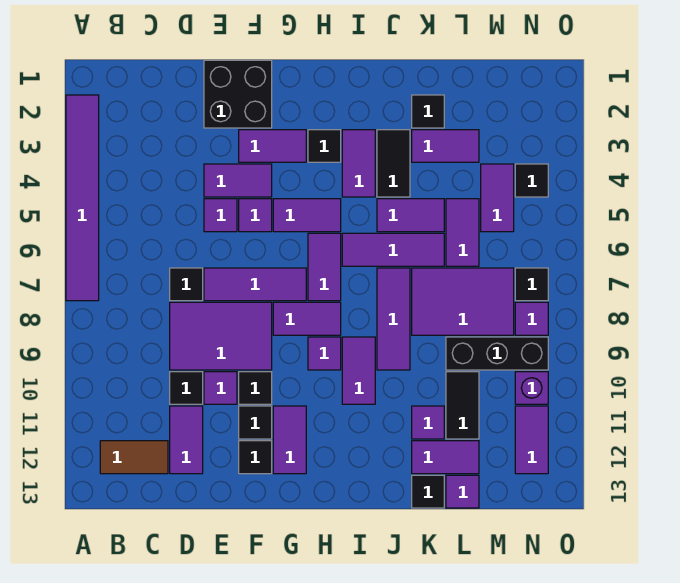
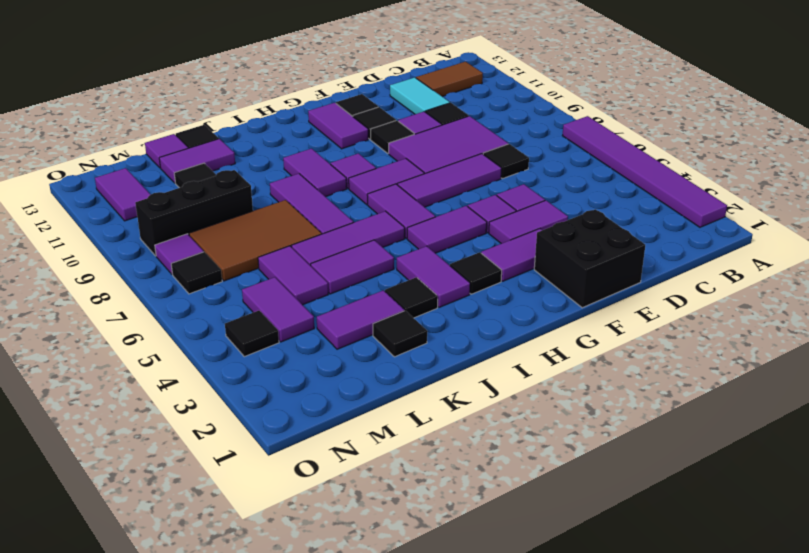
purple 1x2 tile [170,406,203,474] -> cyan 1x2 tile [390,78,450,114]
black 1x2 tile [377,130,410,197] -> black 1x1 tile [385,277,438,318]
purple 2x3 tile [412,268,514,335] -> brown 2x3 tile [189,200,322,281]
purple 1x1 tile [412,406,444,439] -> none
purple 1x1 brick [515,372,548,404] -> none

